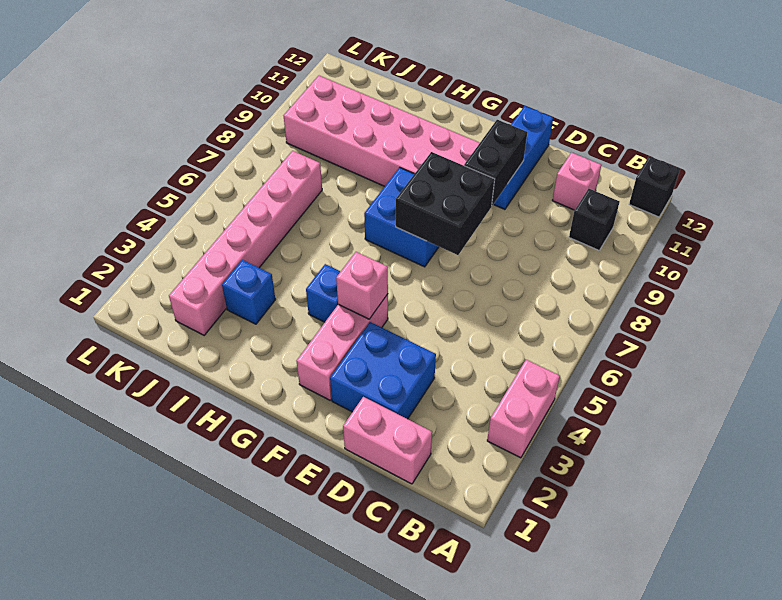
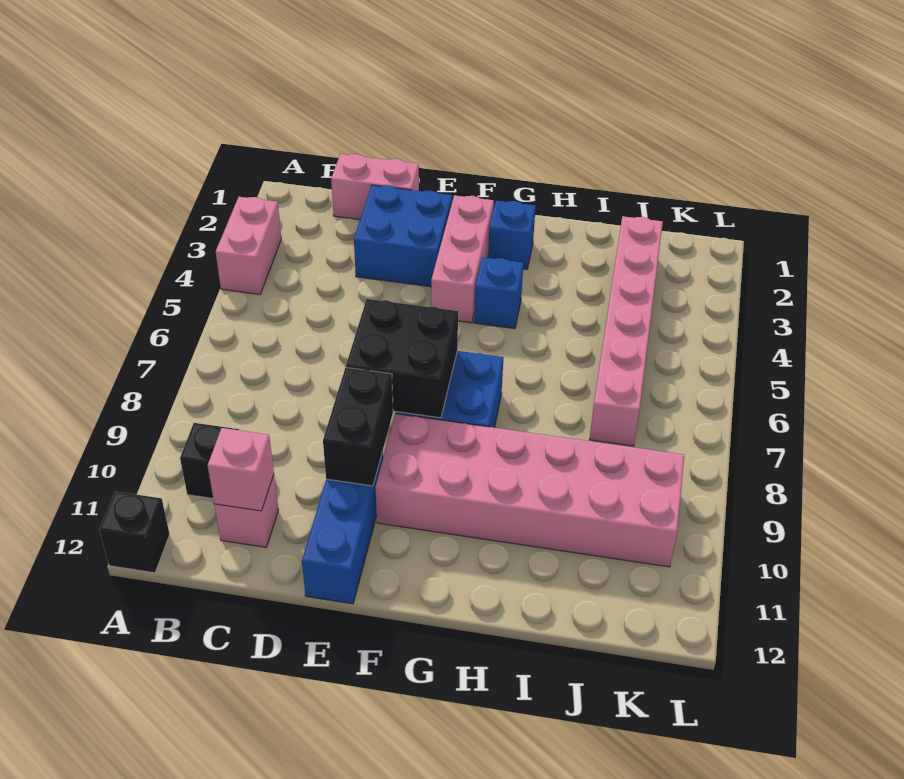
pink 1x1 brick [336,252,388,319] -> pink 1x1 brick moved to [208,428,274,511]
blue 1x1 brick [222,260,275,324] -> blue 1x1 brick moved to [488,201,536,269]

